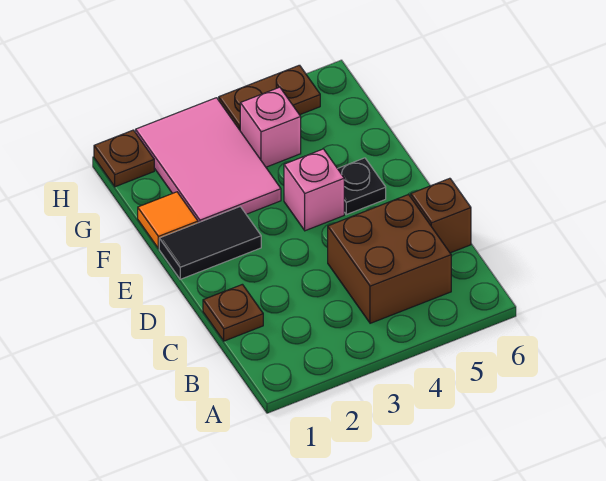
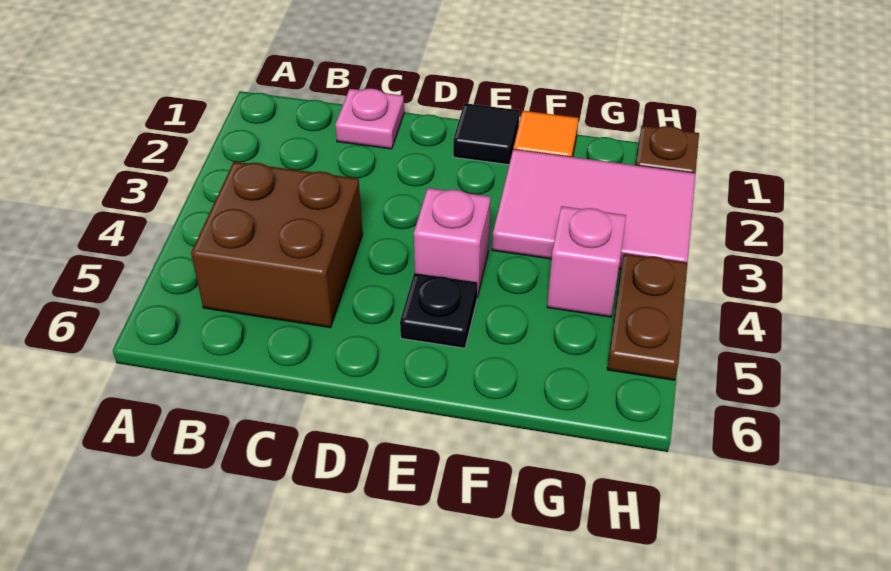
brown 1x1 plate [203,284,263,341] -> pink 1x1 plate [335,88,404,149]
brown 1x1 brick [411,178,471,253] -> none
black 1x2 tile [159,207,261,279] -> black 1x1 tile [453,103,520,165]

